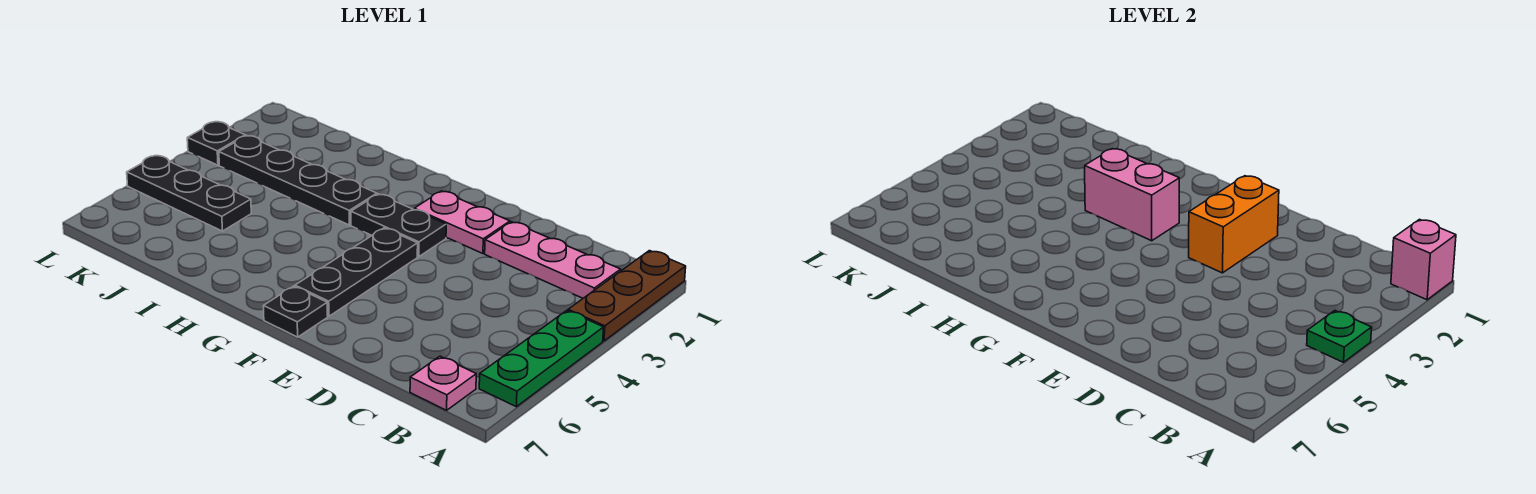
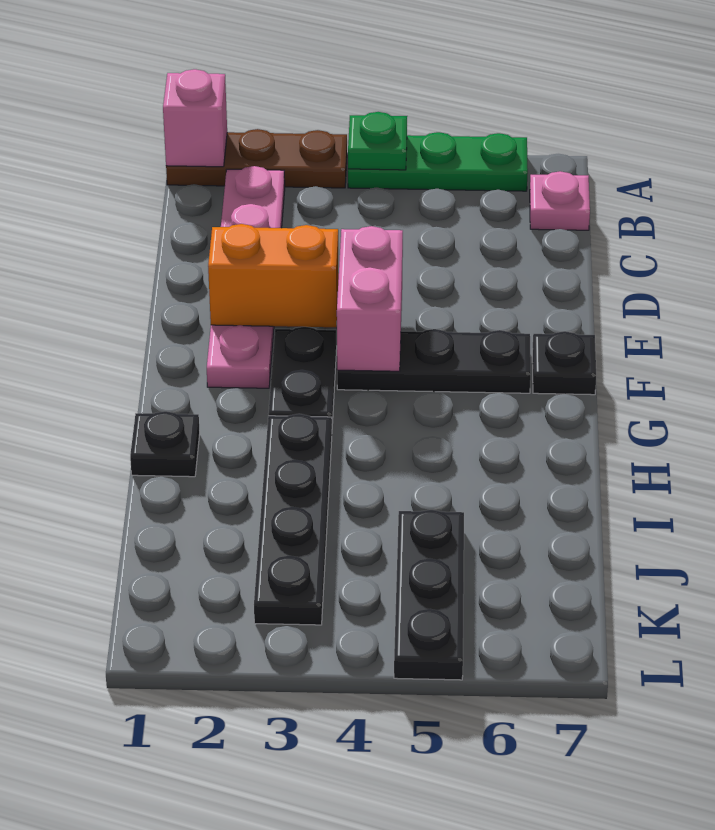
pink 1x2 brick [1085,149,1179,241] -> pink 1x2 brick moved to [337,226,403,371]
black 1x1 plate [187,122,245,165] -> black 1x1 plate moved to [130,411,200,477]

